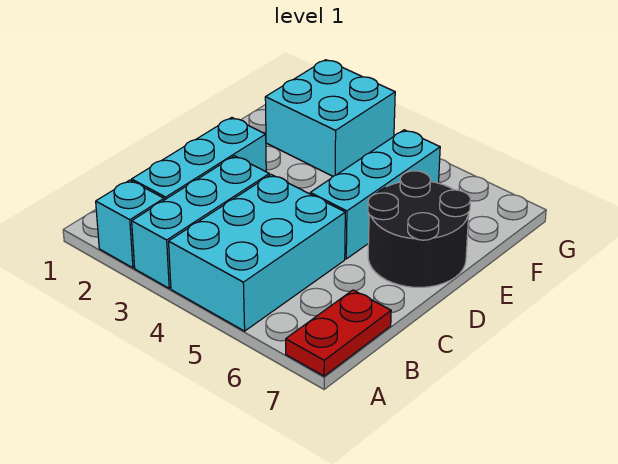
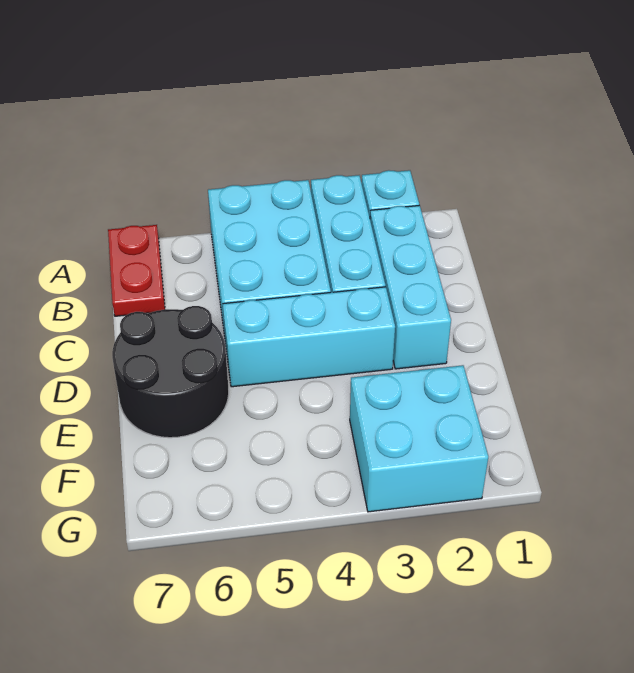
cyan 1x3 brick [310,130,440,259] -> cyan 1x3 brick turned to [223,287,395,387]

